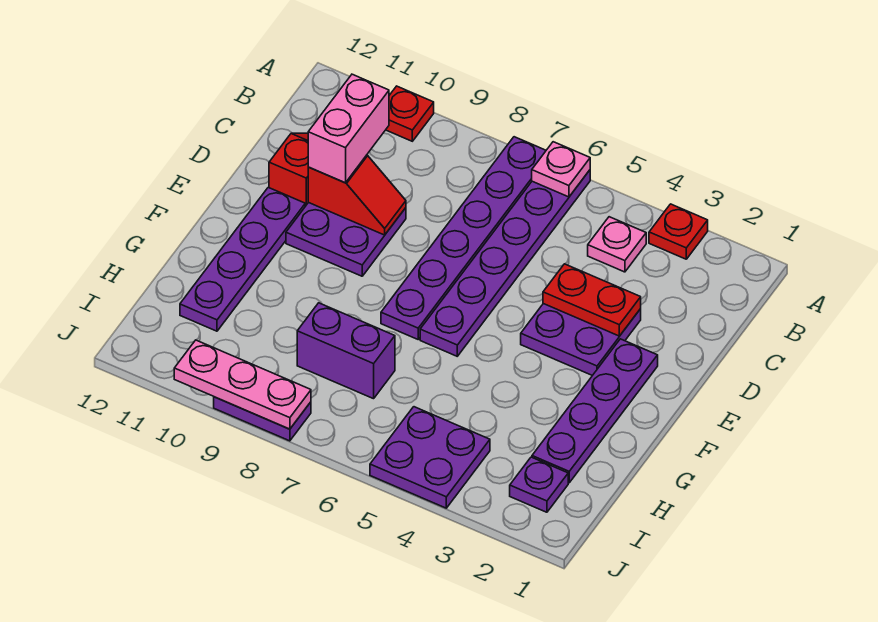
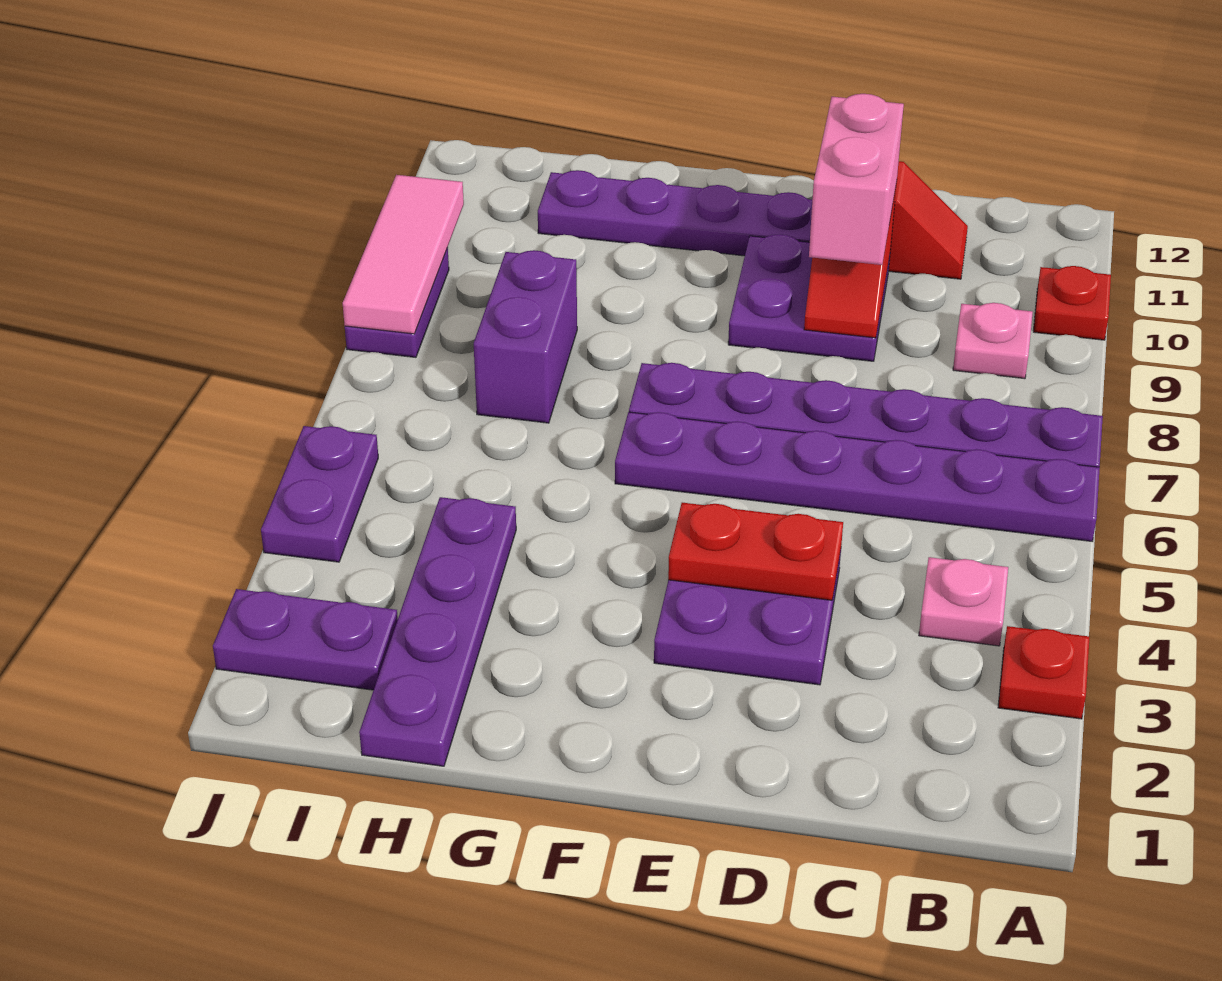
pink 1x1 plate [532,142,590,197] -> pink 1x1 plate moved to [953,303,1033,379]
pink 1x2 brick [308,74,389,183] -> pink 1x2 brick turned to [809,94,904,265]
red 1x2 plate [543,264,641,336] -> red 1x2 plate turned to [668,503,843,600]
purple 1x4 plate [532,339,658,483] -> purple 1x4 plate turned to [359,497,516,766]
purple 1x1 plate [510,457,568,512] -> purple 1x2 plate [213,589,398,690]
purple 2x2 plate [370,407,490,508] -> purple 1x2 plate [261,426,378,562]
pink 1x3 plate [174,340,311,429] -> pink 1x3 tile [343,175,464,334]

